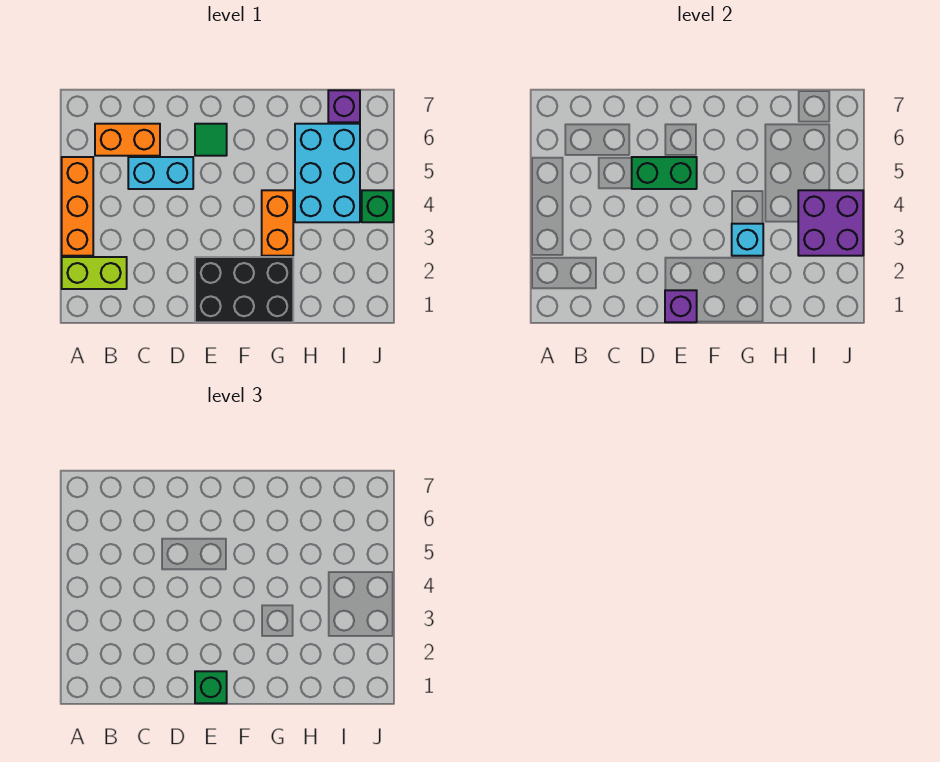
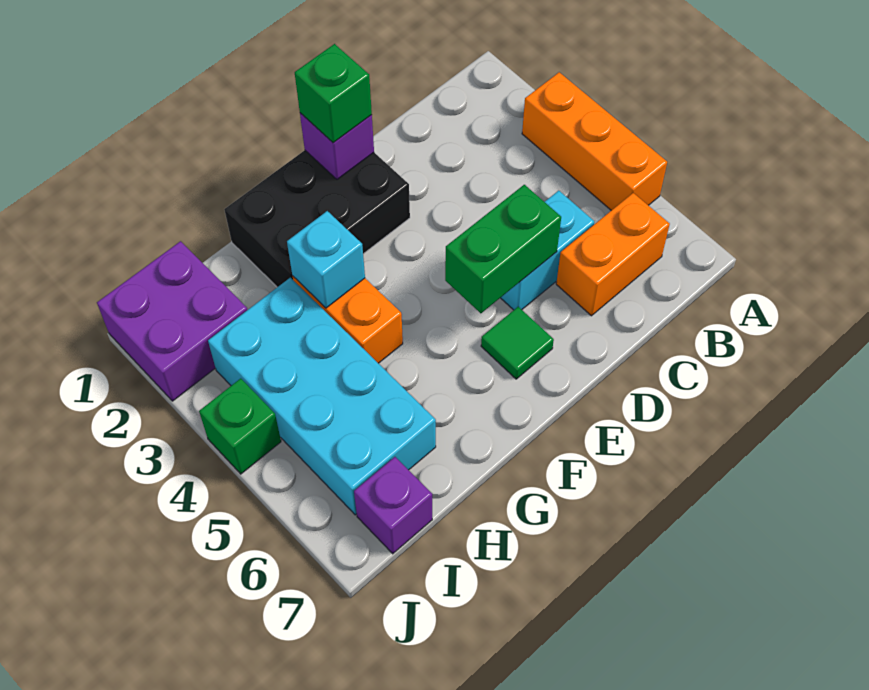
lime 1x2 brick [62,257,127,289] -> none
cyan 2x3 brick [295,124,360,222] -> cyan 2x4 brick [208,278,436,515]
purple 2x2 brick [798,190,863,256] -> purple 2x2 brick moved to [97,241,247,401]

